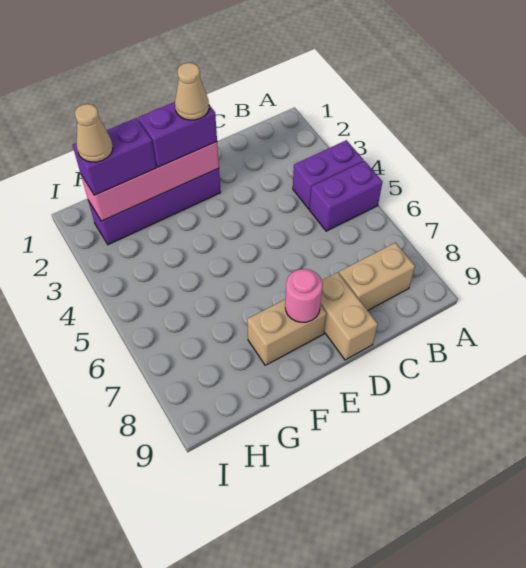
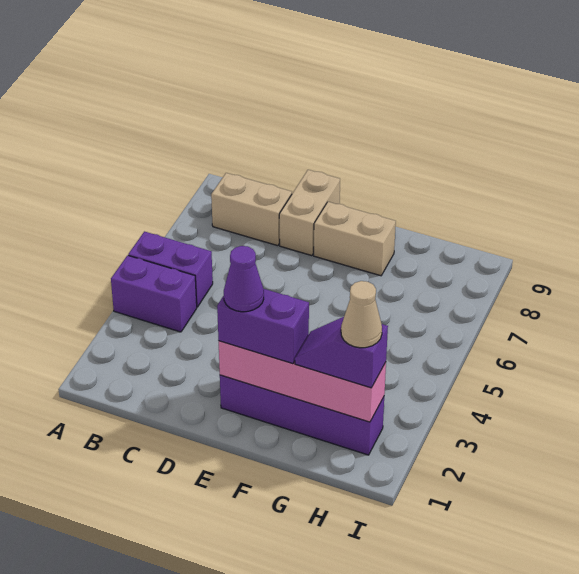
tan 1x1 cone [175,63,209,120] -> purple 1x1 cone [224,246,264,312]
pink 1x1 round brick [285,269,323,322] -> none
purple 1x2 brick [73,118,156,195] -> purple 1x2 slope [295,317,388,388]

